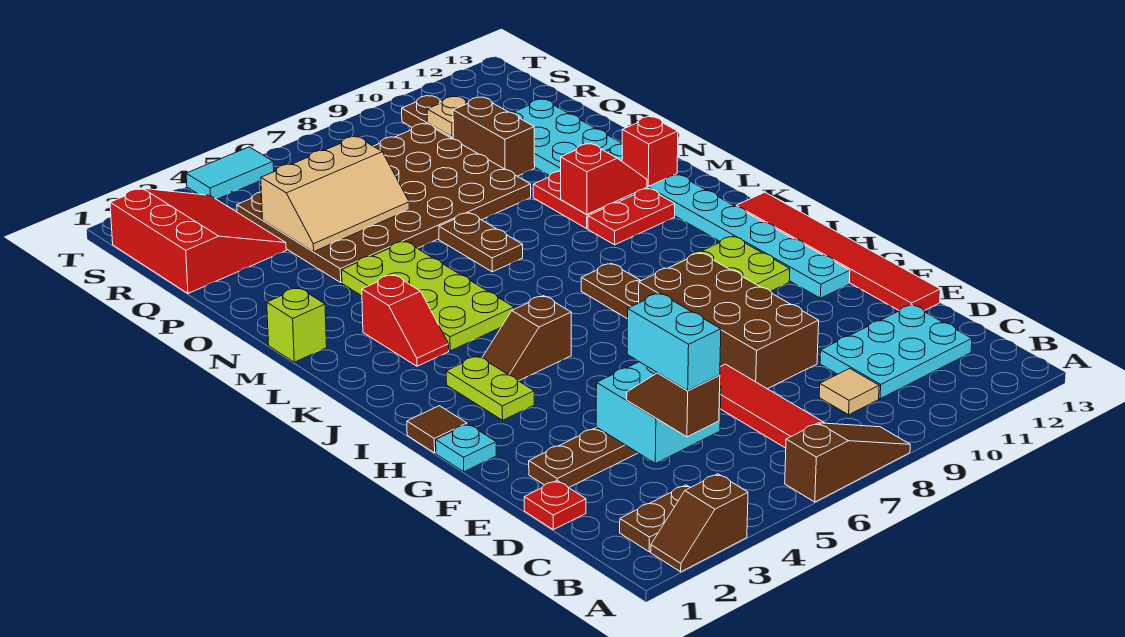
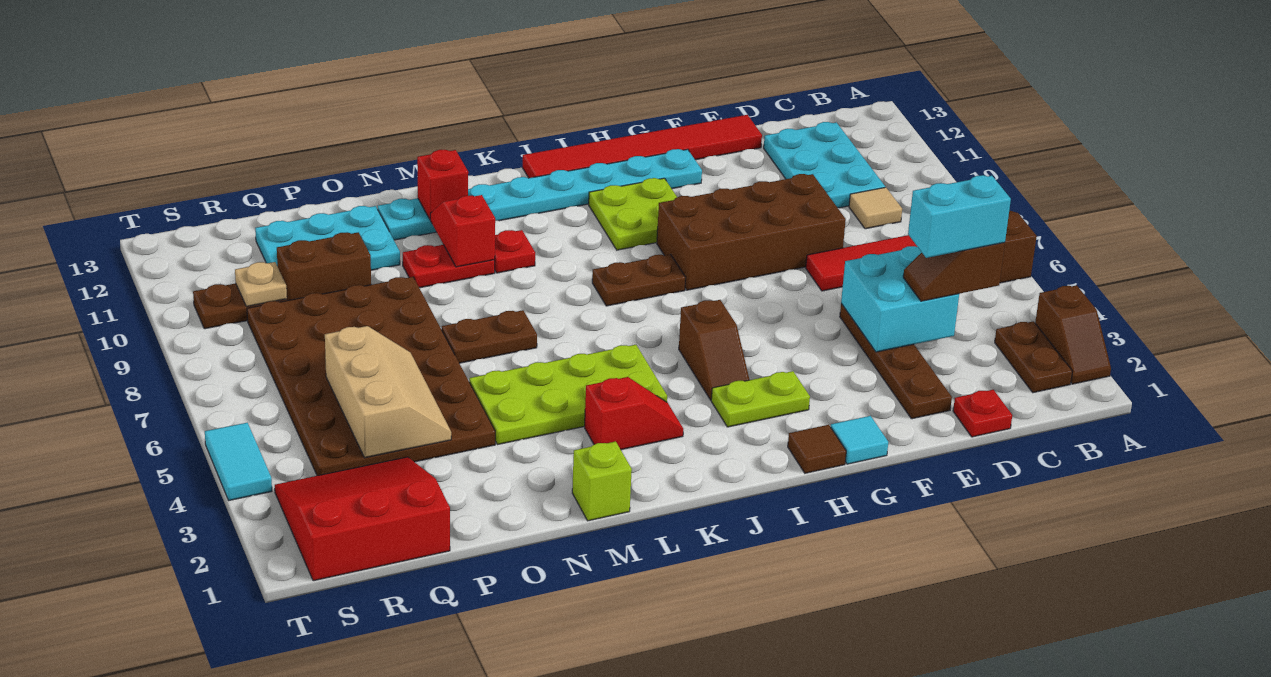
cyan 1x1 plate [436,424,496,472] -> cyan 1x1 tile [831,416,888,464]
red 1x2 plate [588,189,675,245] -> red 1x1 plate [495,230,535,273]

